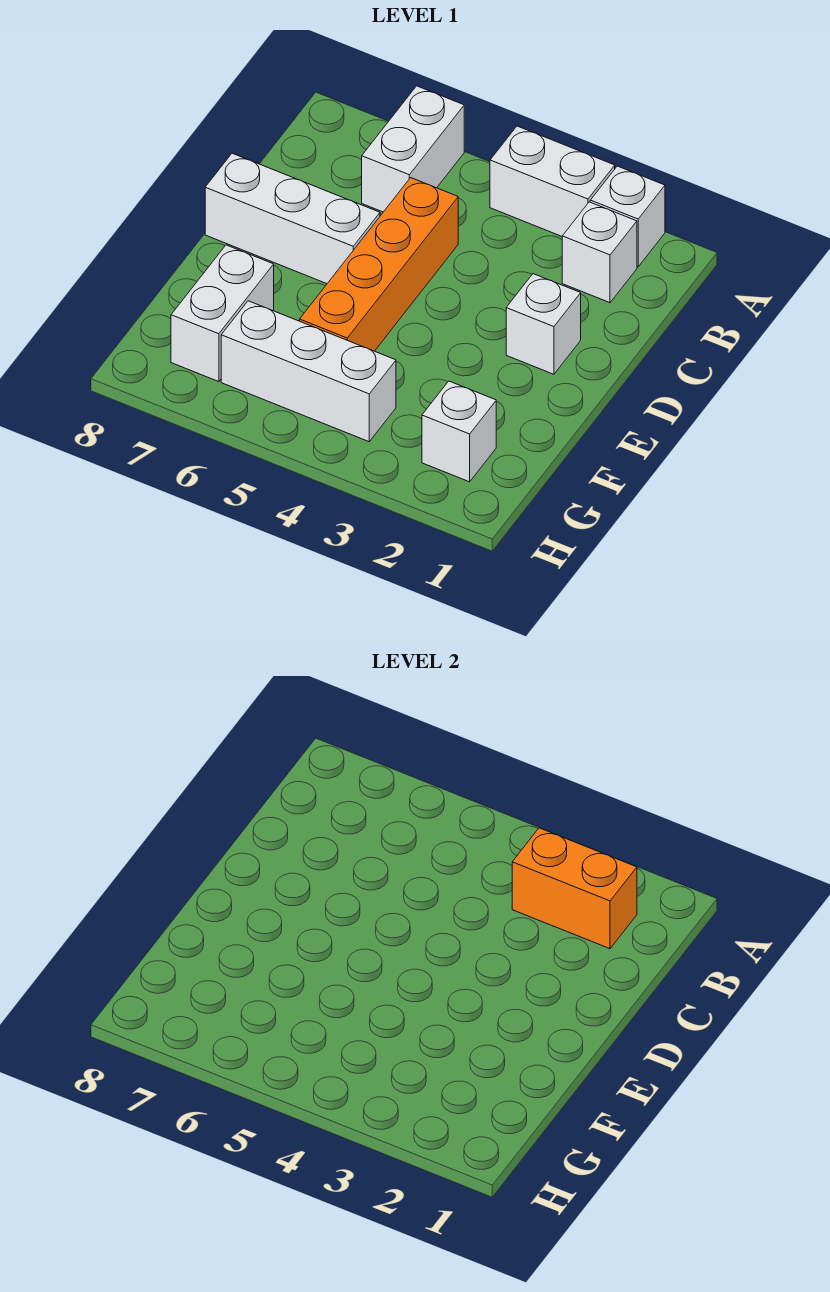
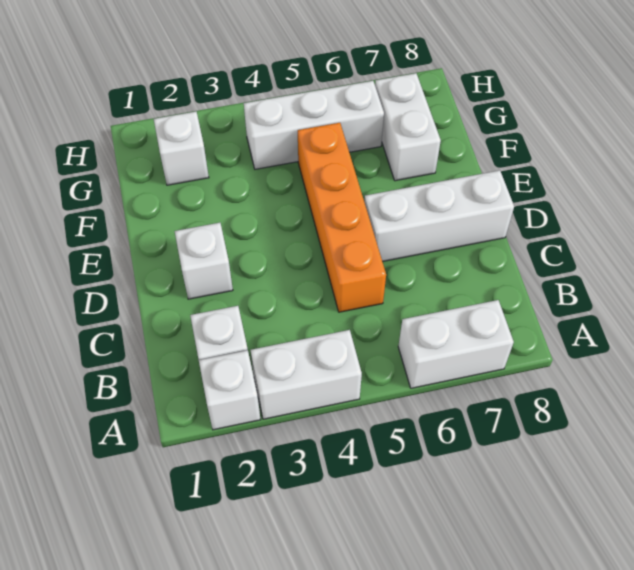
white 1x2 brick [362,86,464,212] -> white 1x2 brick turned to [398,300,514,388]
orange 1x2 brick [512,828,637,949] -> none

